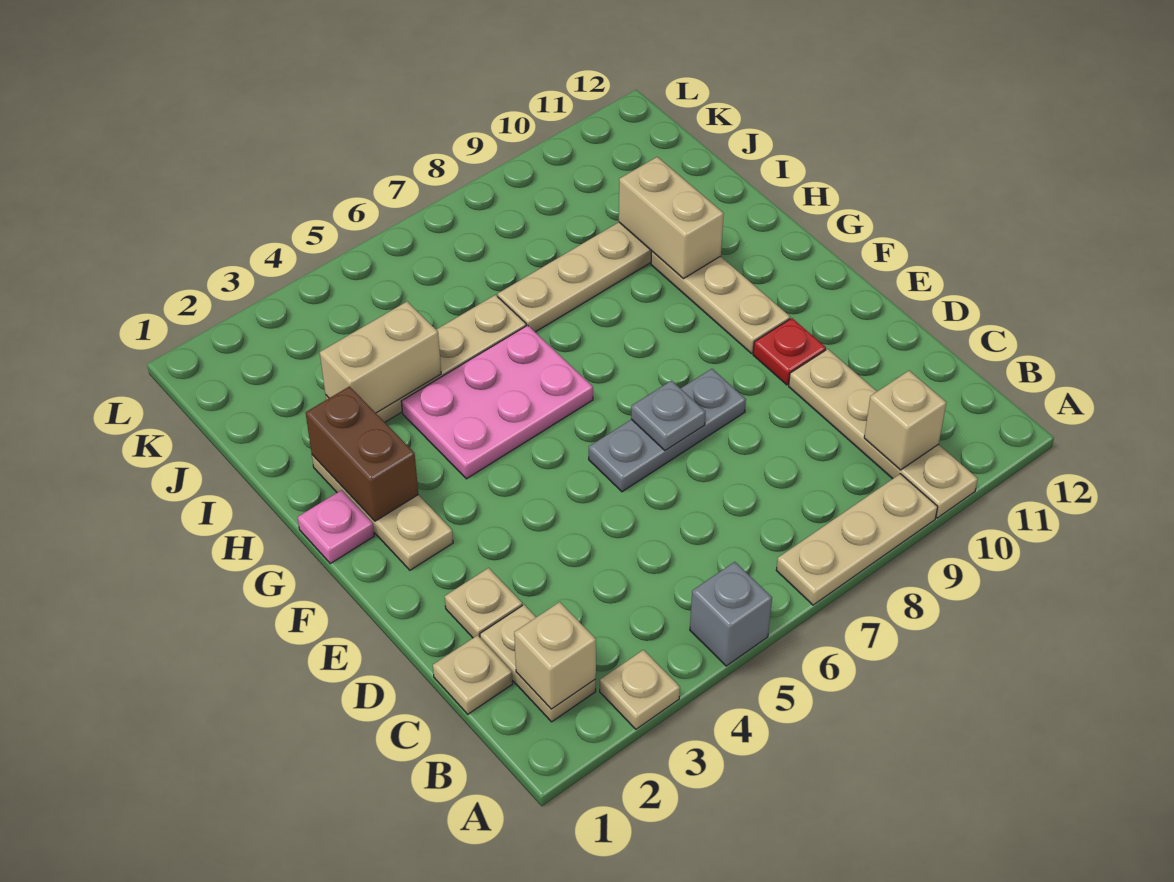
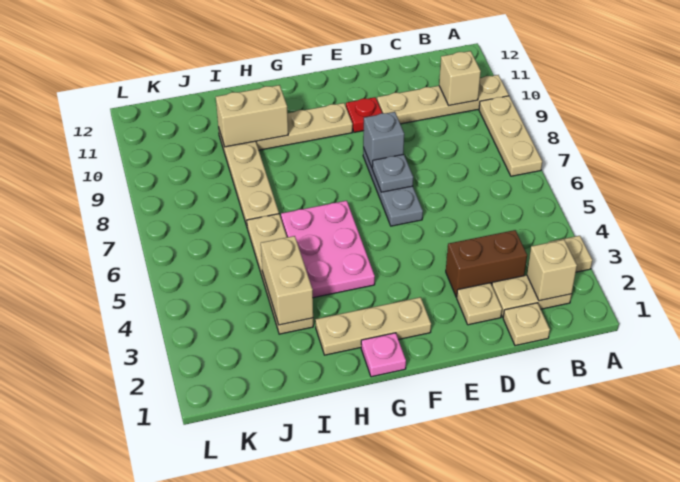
grey 1x1 brick [690,562,772,666] -> grey 1x1 brick moved to [363,112,404,168]
brown 1x2 brick [306,386,418,521] -> brown 1x2 brick moved to [446,230,527,297]

